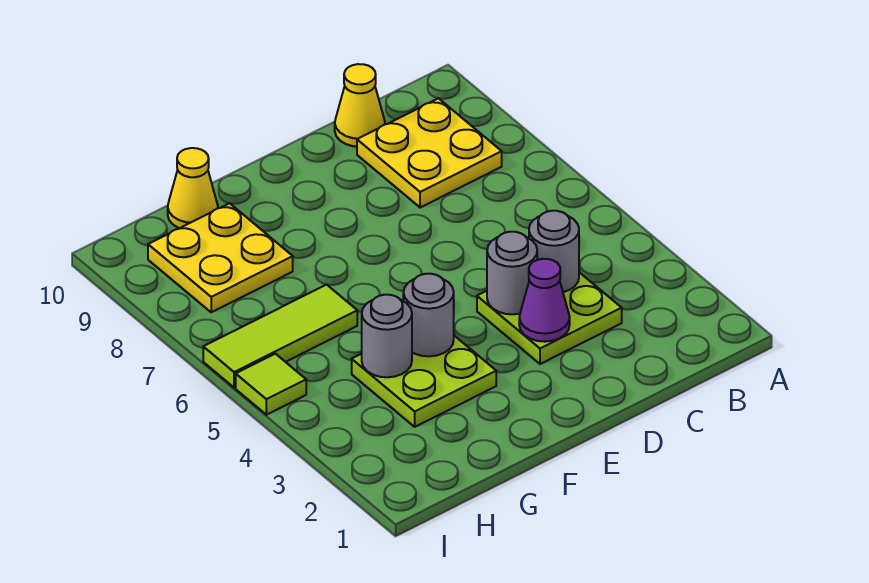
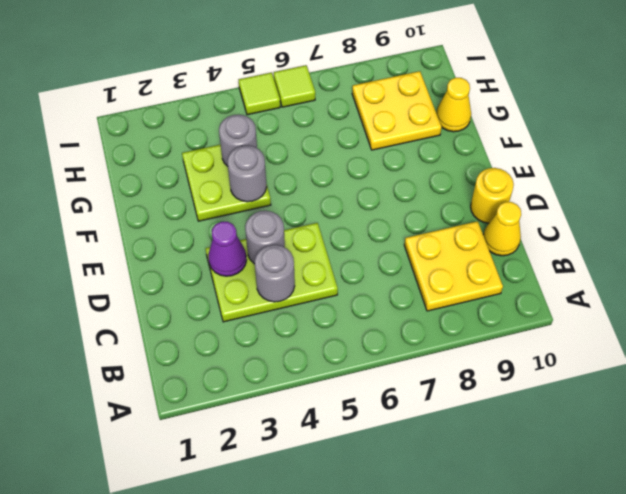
lime 2x2 plate [477,272,622,364] -> lime 2x3 plate [205,223,338,322]
none -> yellow 1x1 round brick [471,168,514,223]
lime 1x3 tile [203,285,357,388] -> lime 1x1 tile [274,65,315,107]

